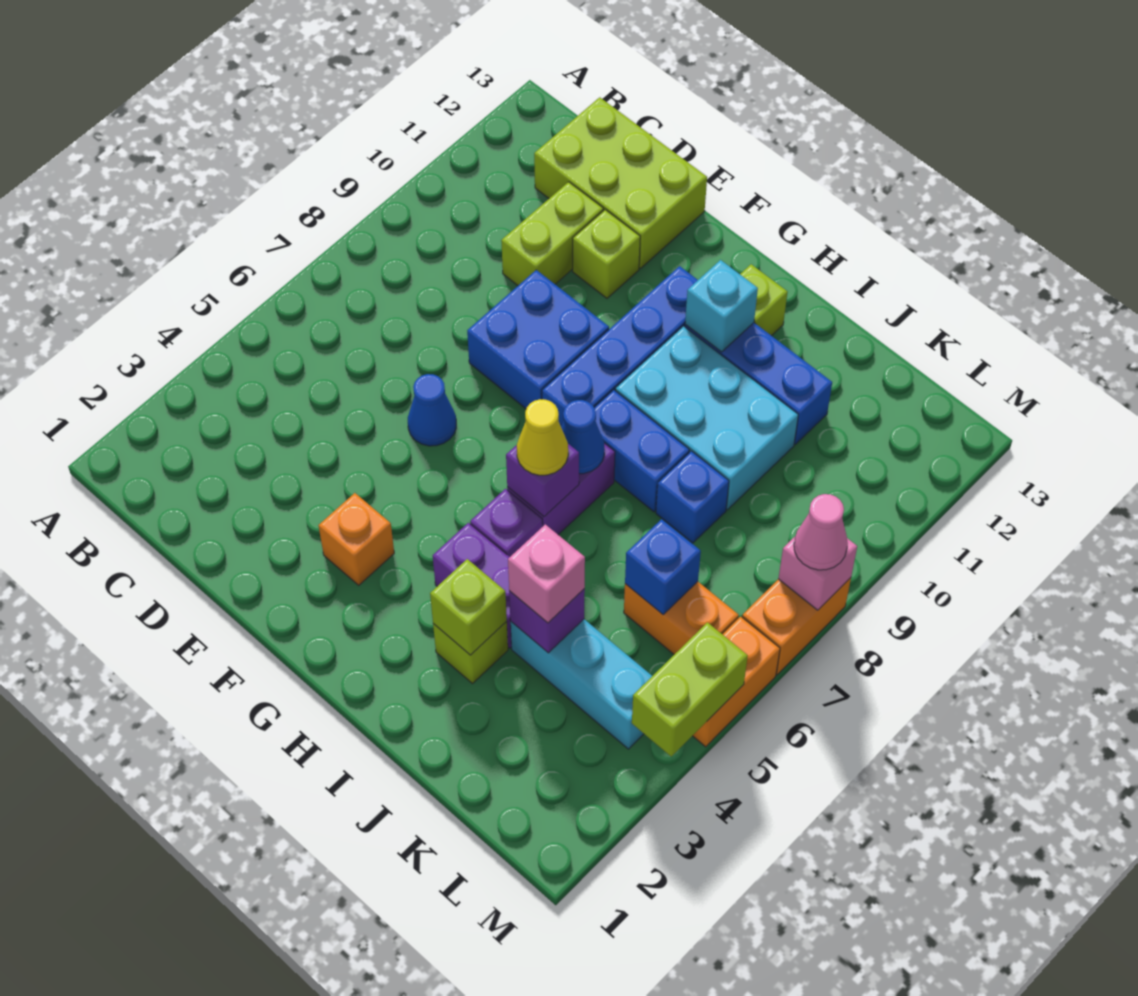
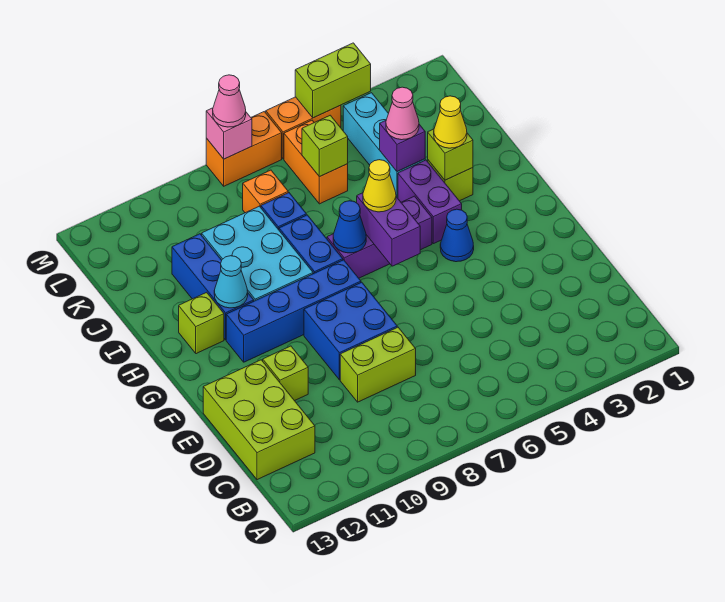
lime 1x2 brick [501,182,603,285] -> lime 1x2 brick moved to [340,327,416,402]
blue 1x1 cone [408,374,456,446] -> blue 1x1 cone moved to [440,209,474,262]
orange 1x1 brick [319,493,394,585] -> orange 1x1 brick moved to [243,170,288,213]
purple 1x1 brick [506,444,579,517] -> purple 1x2 brick [357,193,420,266]
cyan 1x1 brick [685,260,758,352] -> cyan 1x1 cone [214,256,248,308]
none -> yellow 1x1 cone [434,96,467,148]
pink 1x1 brick [508,524,585,623] -> pink 1x1 cone [386,87,419,140]
blue 1x1 brick [625,519,701,614] -> lime 1x1 brick [302,115,348,177]

